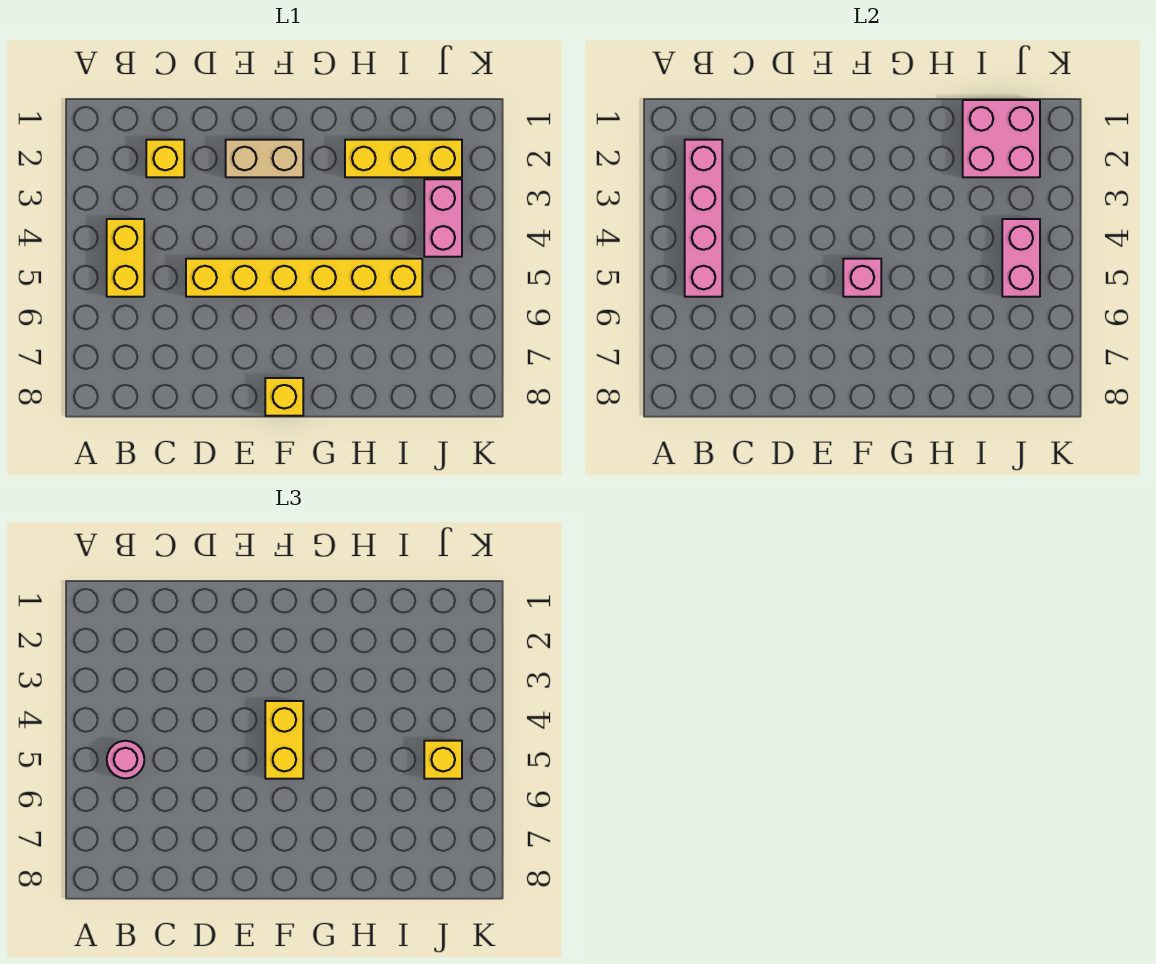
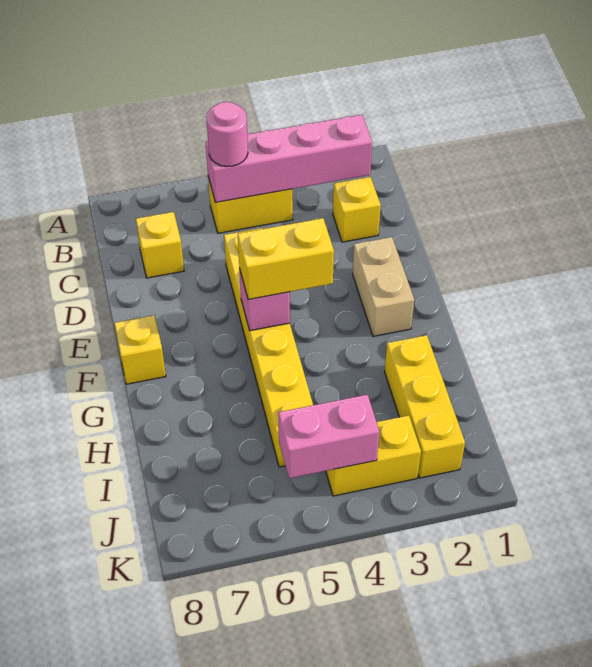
pink 2x2 brick [963,100,1040,177] -> none
pink 1x2 brick [424,179,462,257] -> yellow 1x2 brick [326,415,421,496]
yellow 1x1 brick [424,741,462,779] -> yellow 1x1 brick moved to [136,212,184,278]

